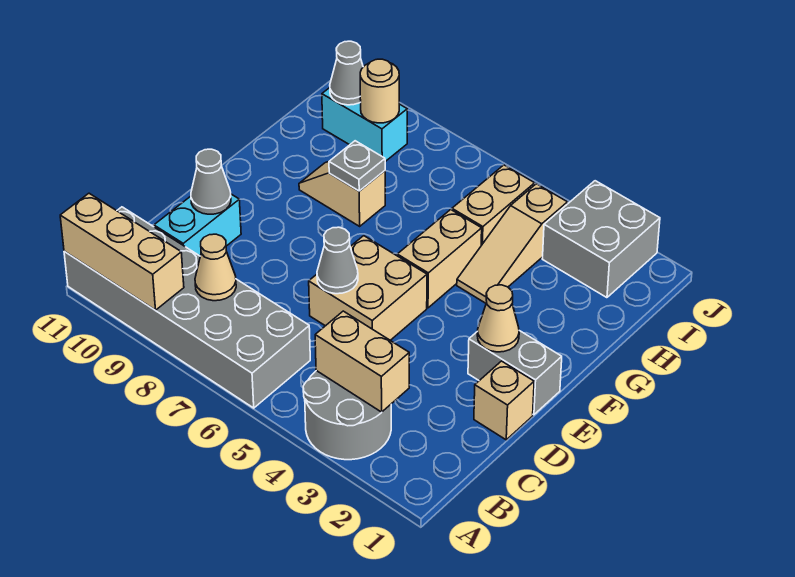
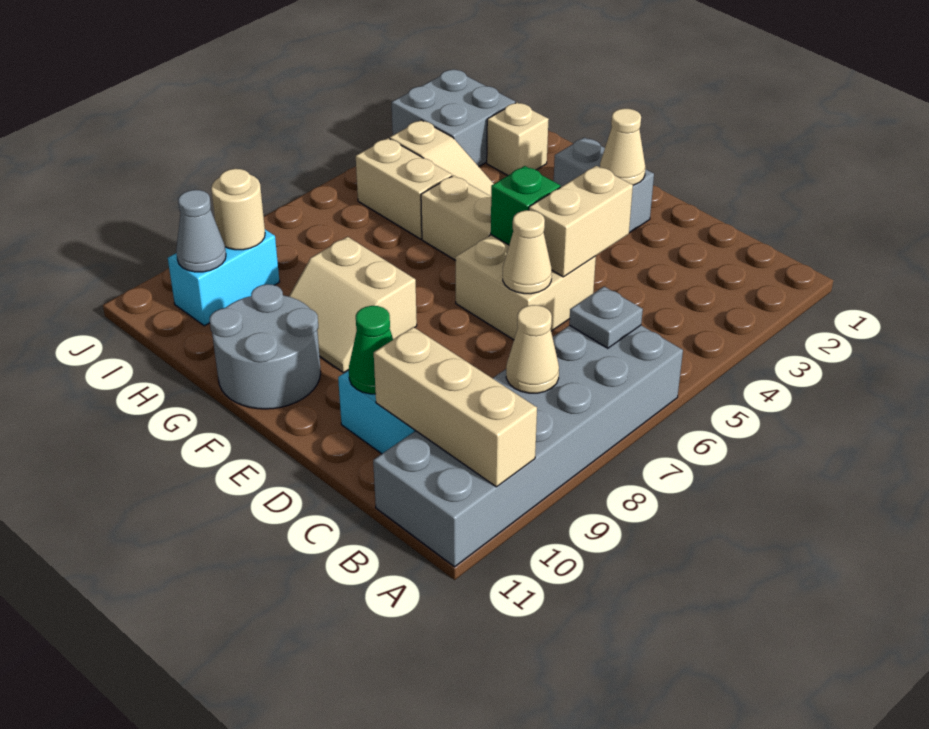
grey 2x2 round brick [303,371,391,460] -> grey 2x2 round brick moved to [210,284,321,409]
tan 1x3 brick [60,193,184,310] -> tan 1x3 brick turned to [374,327,537,487]
tan 1x2 brick [315,311,409,412] -> tan 1x2 brick moved to [529,166,633,277]
tan 1x1 brick [474,361,534,440] -> tan 1x1 brick moved to [487,102,549,175]
grey 1x1 cone [317,227,358,294] -> tan 1x1 cone [503,210,552,294]
grey 1x1 cone [191,149,231,214] -> green 1x1 cone [349,306,393,394]
grey 1x2 brick [468,331,562,415] -> grey 1x2 brick turned to [554,137,654,233]
none -> green 1x1 brick [491,166,560,245]
tan 1x2 slope [299,162,385,226] -> tan 2x2 slope [289,237,417,373]
grey 1x1 plate [329,141,385,191] -> grey 1x1 plate moved to [569,286,643,348]

